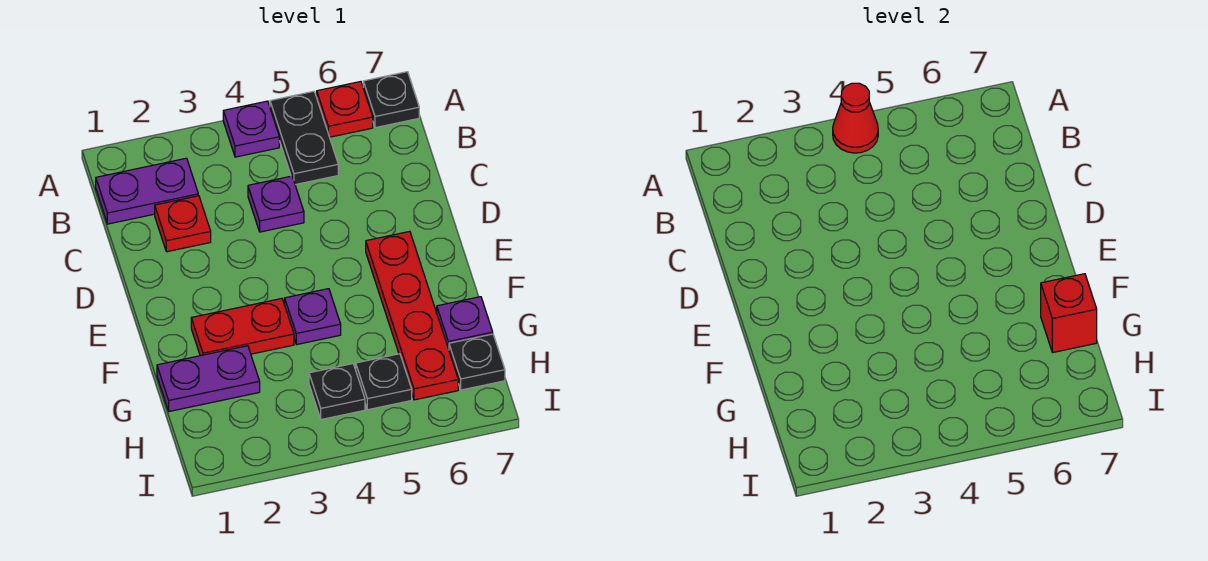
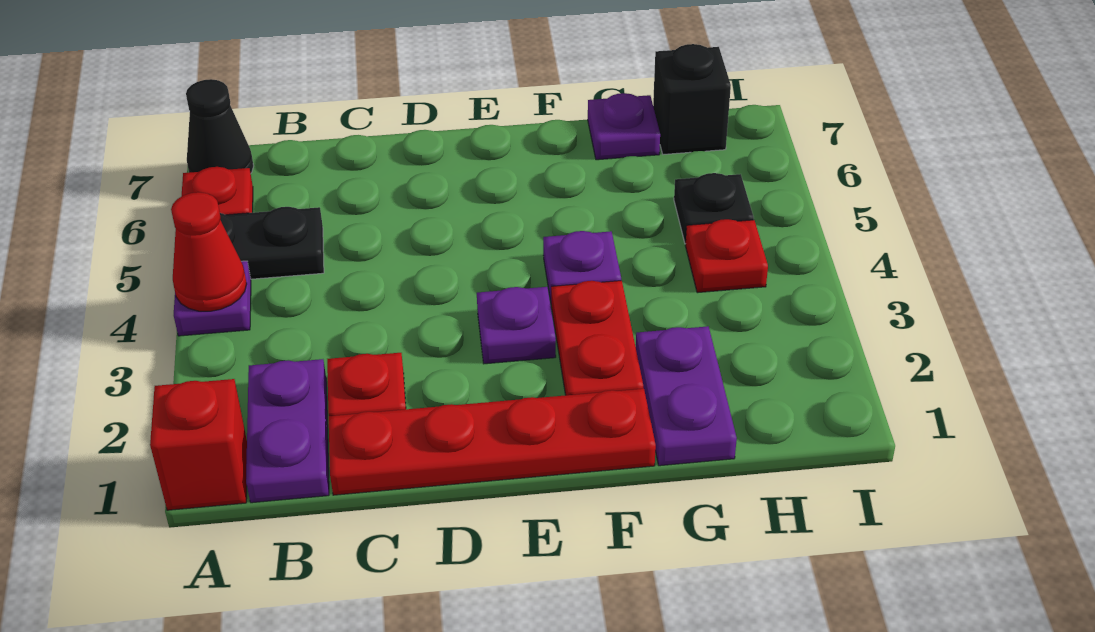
black 1x1 plate [363,72,419,128] -> black 1x1 cone [186,79,254,173]
purple 1x1 plate [248,176,304,232] -> purple 1x1 plate moved to [477,287,556,364]
red 1x4 plate [366,231,458,400] -> red 1x4 plate moved to [329,389,656,495]
red 1x1 brick [1041,274,1097,352] -> red 1x1 brick moved to [150,379,247,510]
black 1x1 plate [309,364,365,419] -> red 1x1 plate [685,219,768,293]
black 1x1 plate [449,334,505,390] -> black 1x1 brick [653,44,731,155]

